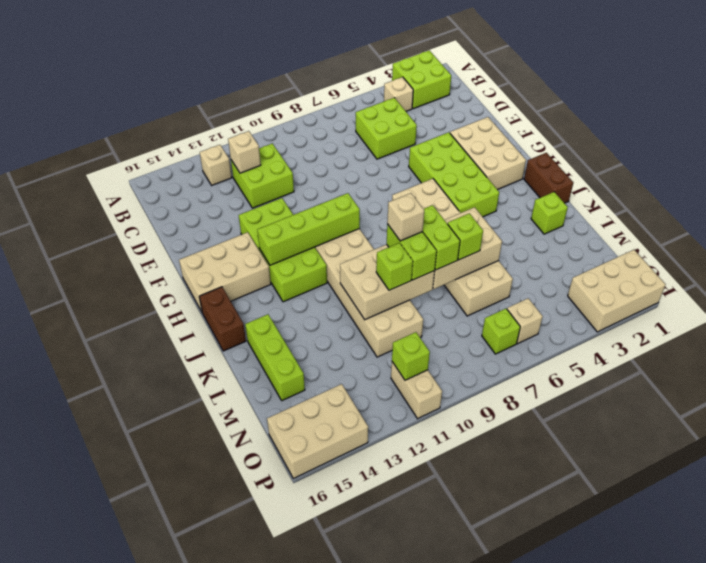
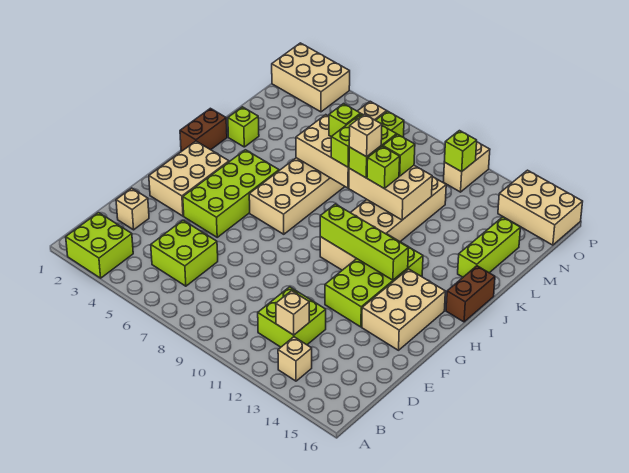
tan 1x1 brick [384,77,413,111] -> tan 1x1 brick moved to [116,188,149,230]
tan 2x3 brick [179,232,271,312] -> tan 2x3 brick turned to [362,269,445,350]
none -> lime 1x1 brick [367,146,400,188]

